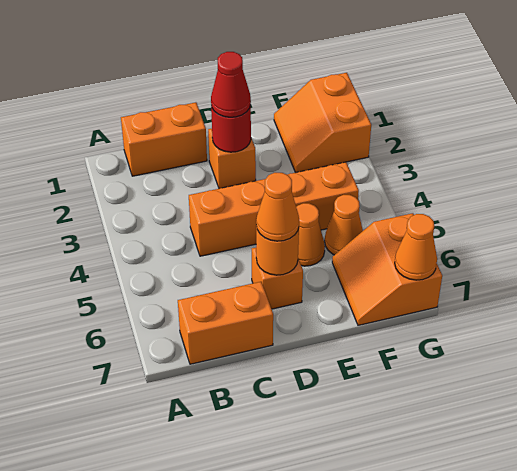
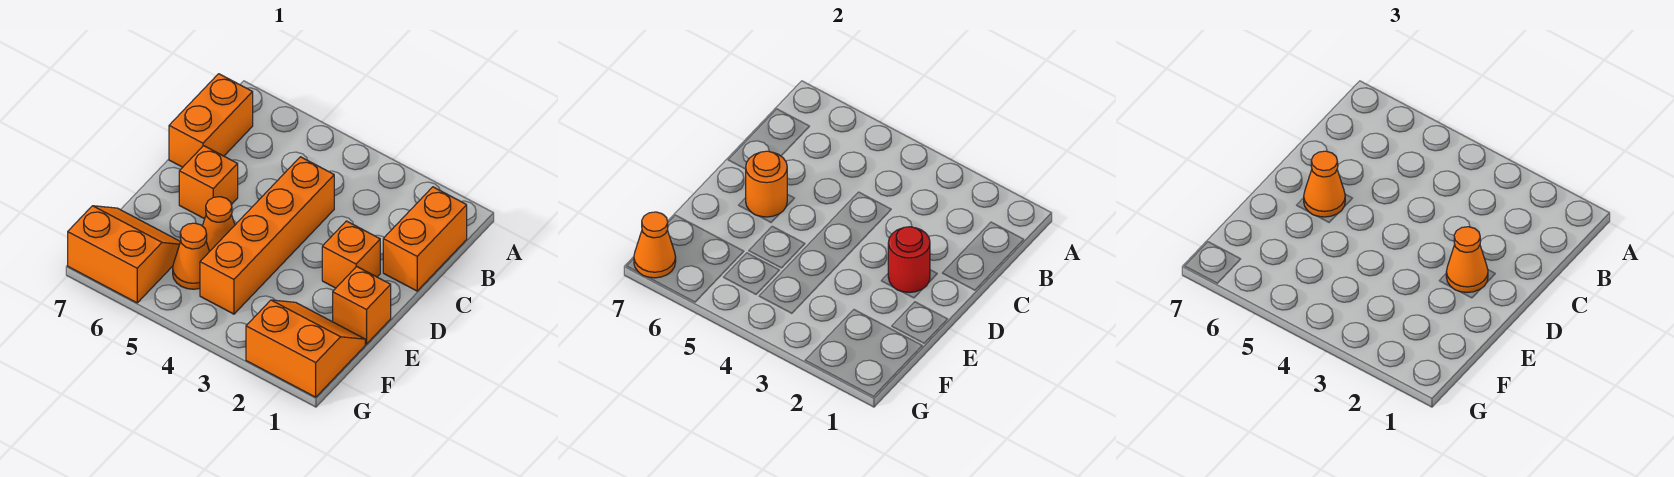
red 1x1 cone [211,52,251,117] -> orange 1x1 cone [1446,227,1488,293]
none -> orange 1x1 brick [333,267,391,344]

